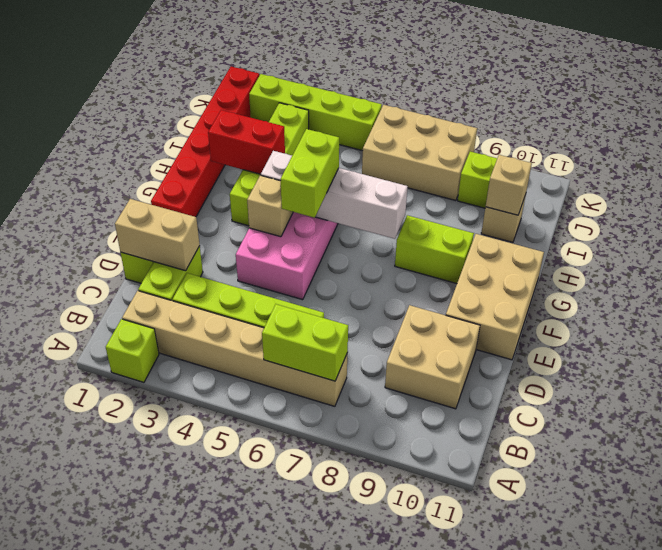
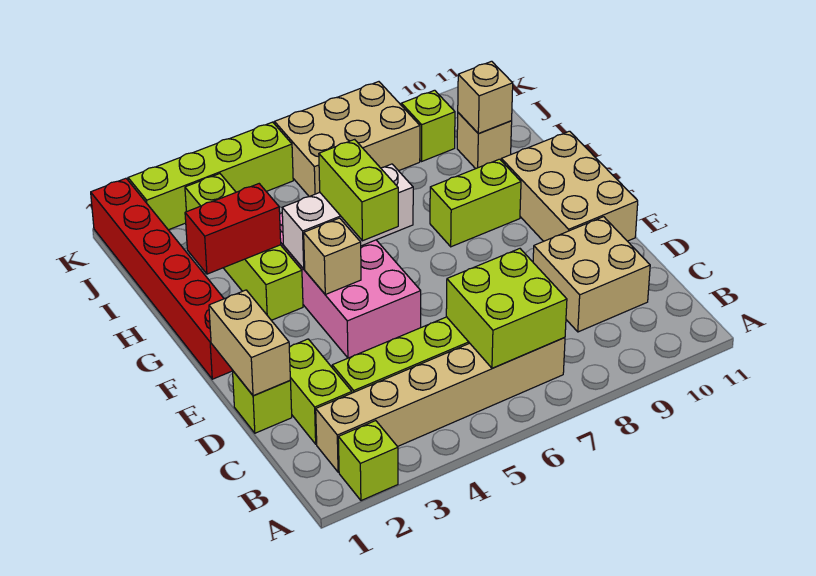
lime 1x2 brick [262,304,348,381] -> lime 2x2 brick [446,249,567,368]
tan 1x2 brick [115,199,200,271] -> tan 1x2 brick turned to [209,290,290,396]
white 1x4 brick [261,151,408,239] -> white 1x3 brick [282,164,413,269]

